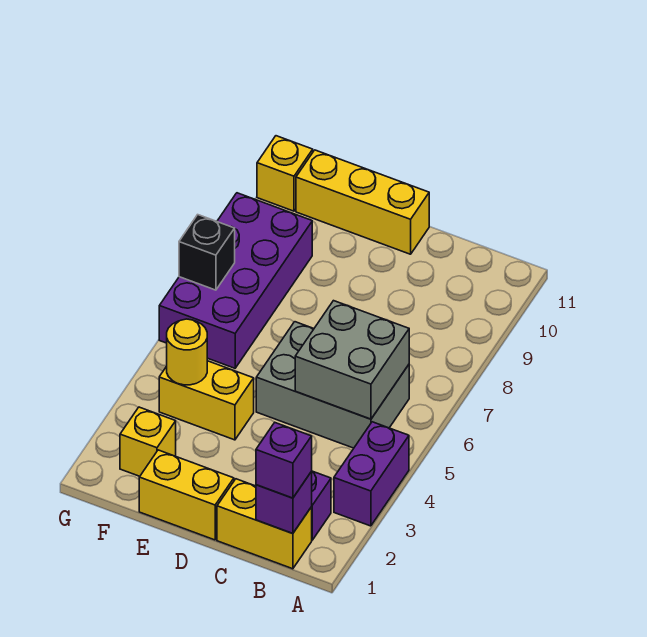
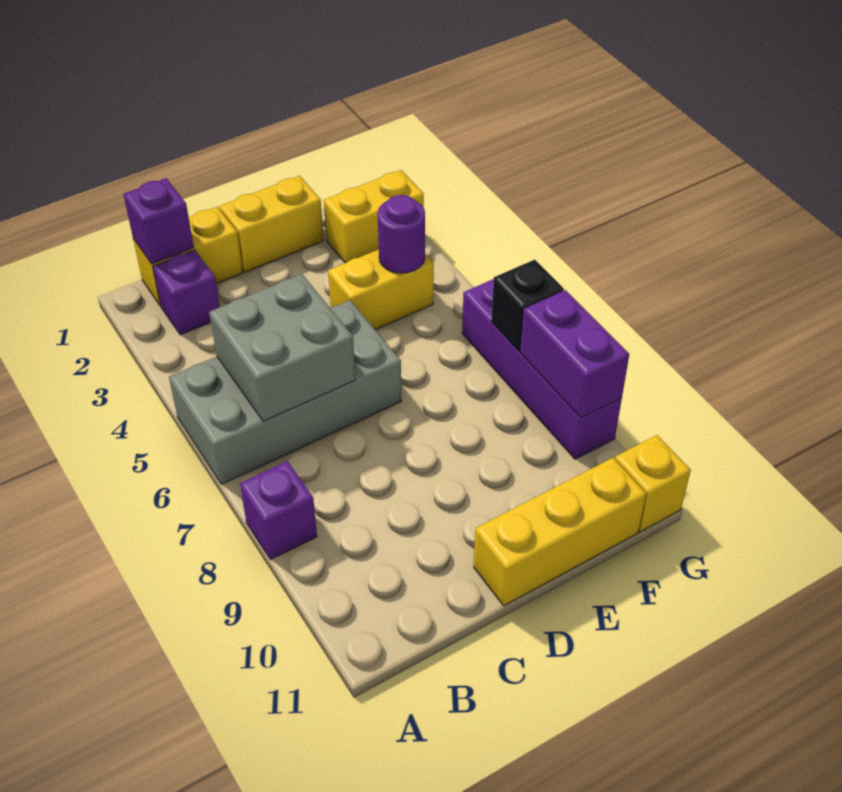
purple 1x2 brick [334,422,409,526] -> purple 1x2 brick moved to [520,290,629,418]
purple 1x1 brick [256,422,312,498] -> purple 1x1 brick moved to [240,461,317,560]
grey 2x3 brick [256,322,409,448] -> grey 2x4 brick [169,300,402,484]
yellow 1x1 brick [120,407,176,476] -> yellow 1x2 brick [324,170,424,263]
yellow 1x1 round brick [167,319,207,385] -> purple 1x1 round brick [378,195,425,273]
purple 2x4 brick [159,193,312,368] -> purple 1x4 brick [462,279,622,459]

